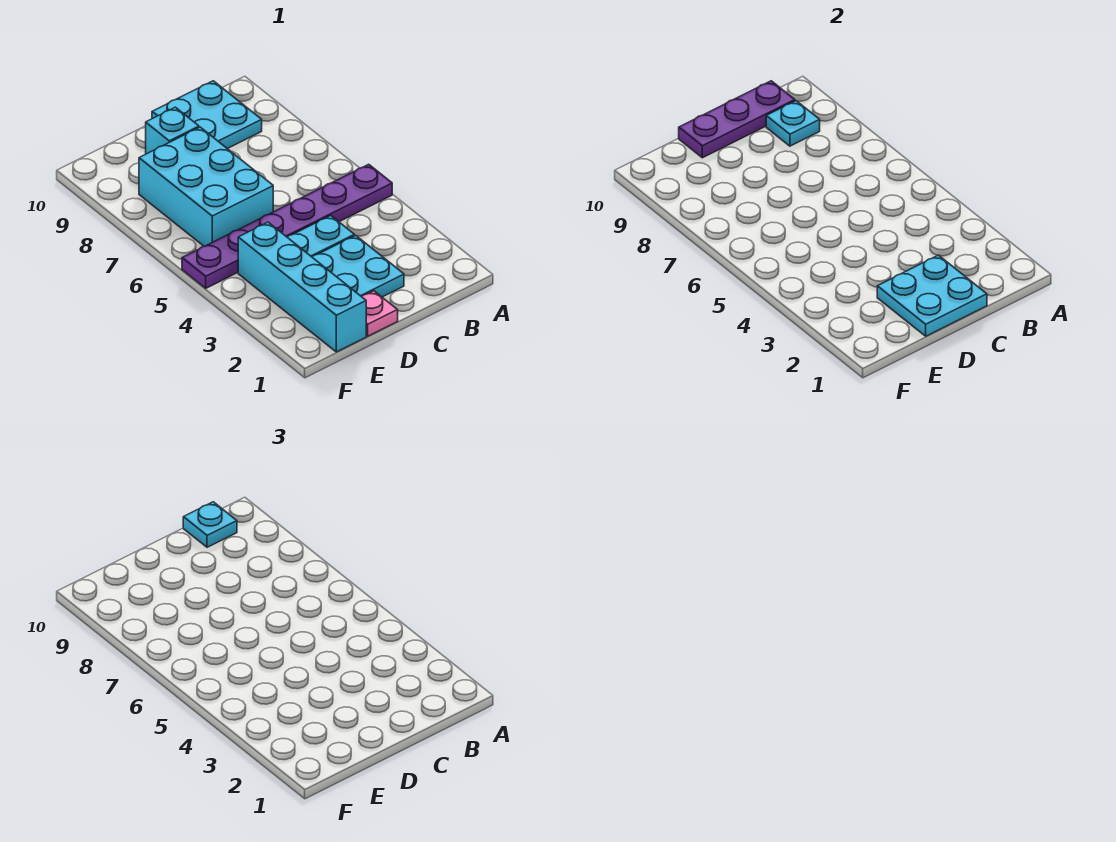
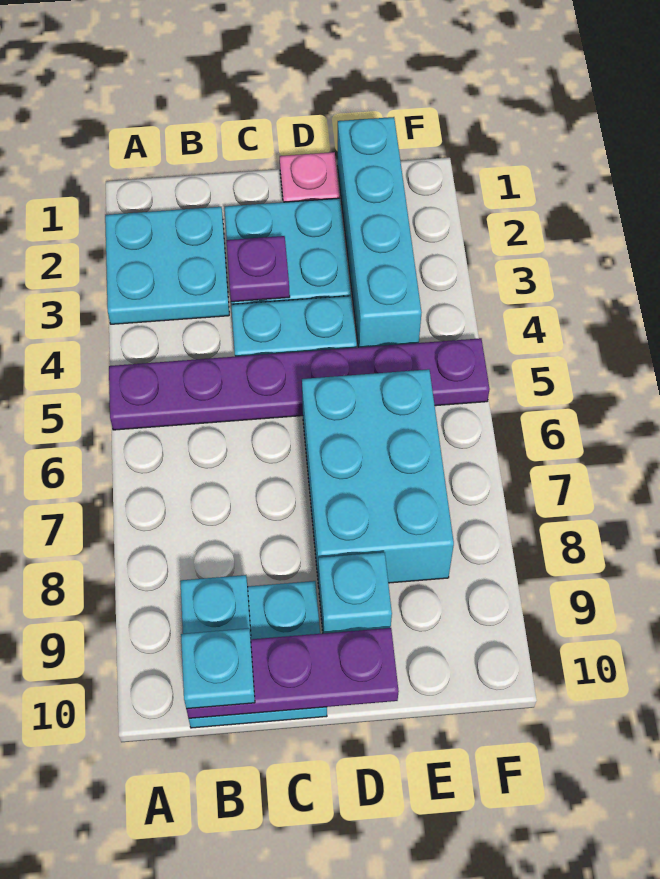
cyan 2x2 plate [877,255,987,336] -> cyan 2x2 plate moved to [105,207,229,324]
none -> purple 1x1 plate [226,236,290,302]

